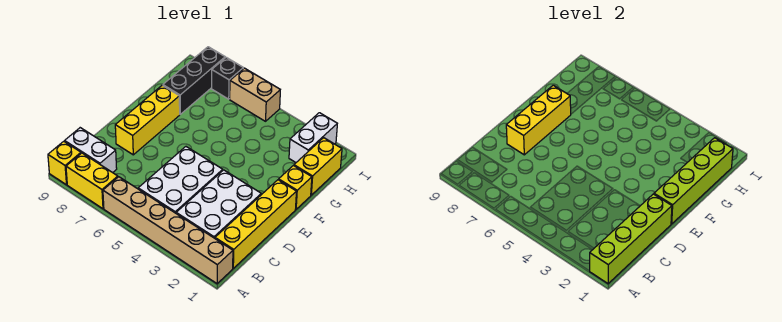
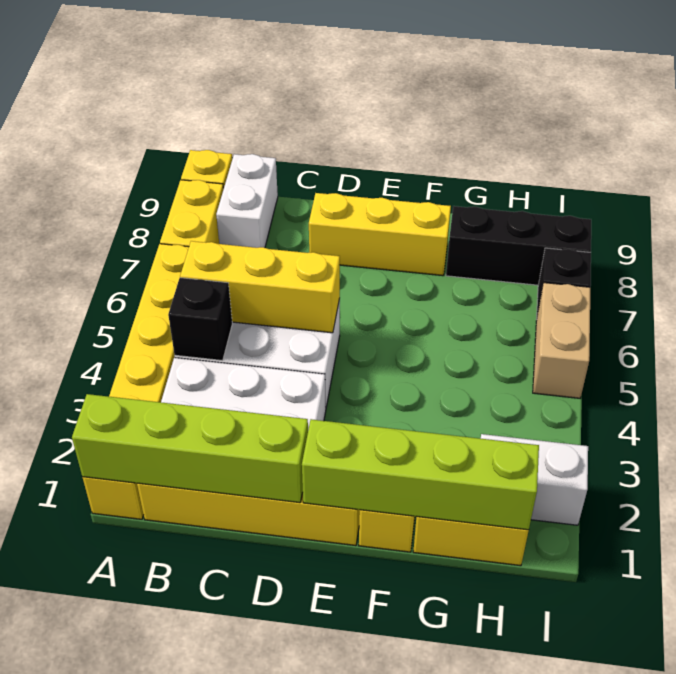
tan 1x6 brick [103,177,233,284] -> yellow 1x6 brick [83,244,189,519]
none -> black 1x1 brick [168,278,232,361]
yellow 1x3 brick [506,85,571,155] -> yellow 1x3 brick moved to [180,241,340,333]

